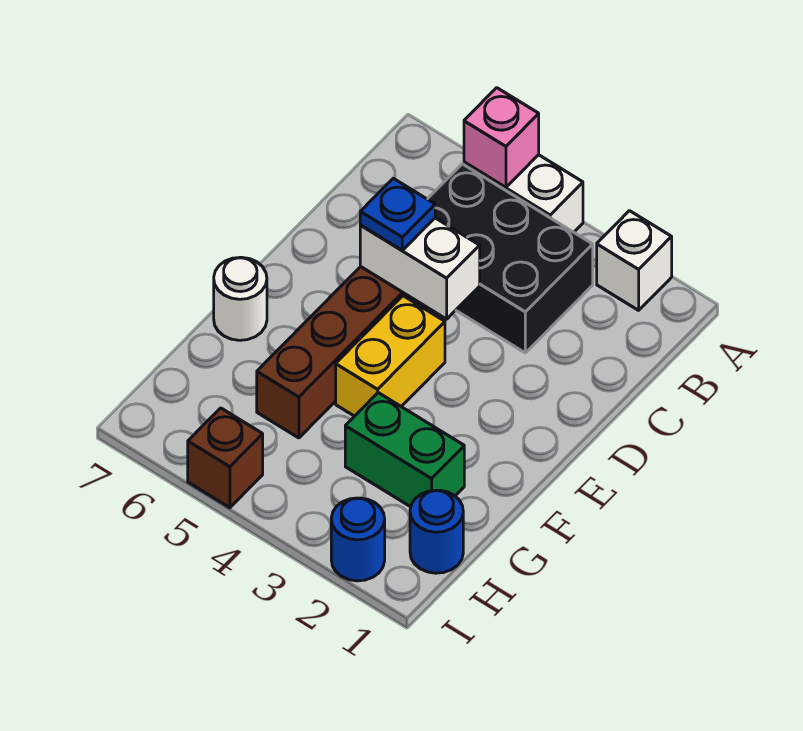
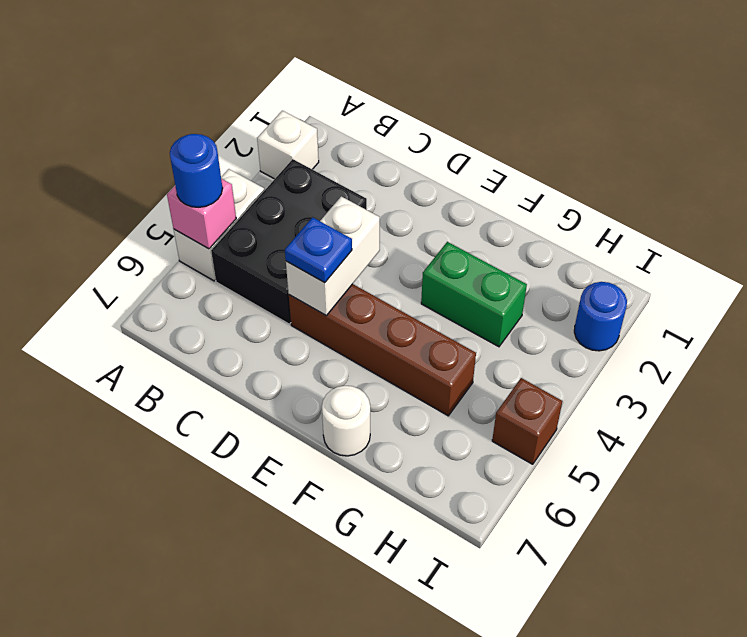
yellow 1x2 brick [336,296,445,416] -> none
green 1x2 brick [345,393,464,507] -> green 1x2 brick turned to [421,242,527,347]
blue 1x1 round brick [410,490,463,573] -> blue 1x1 round brick moved to [170,134,223,207]

